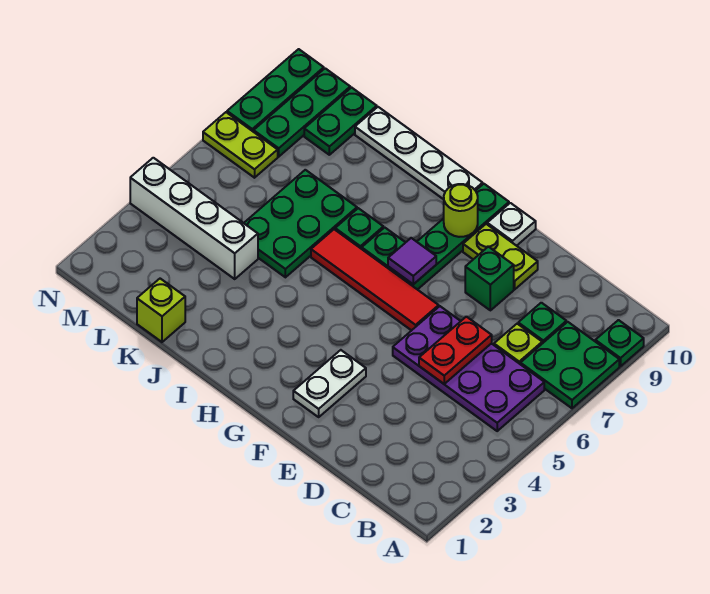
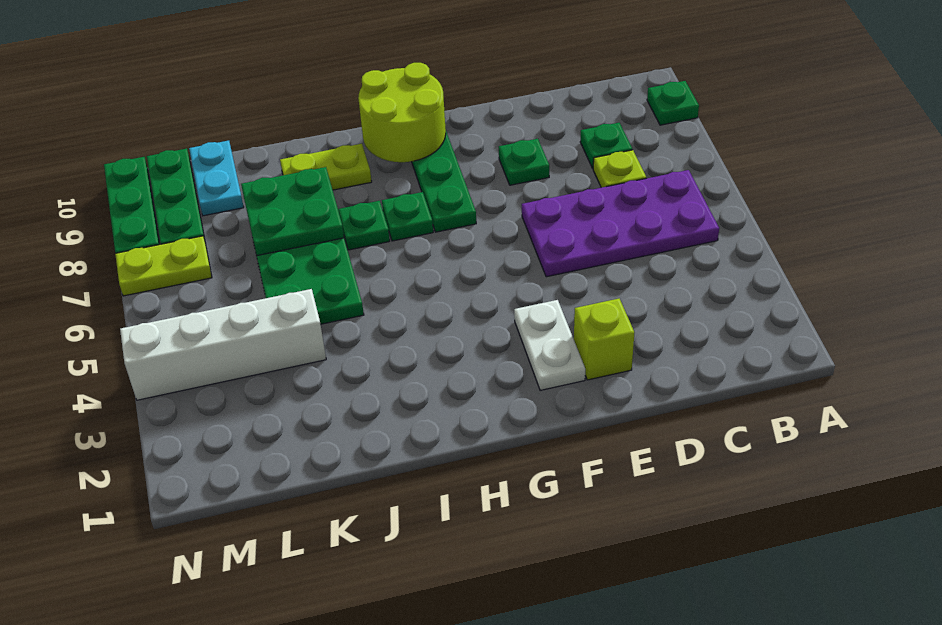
green 2x2 plate [520,322,619,408] -> green 2x2 plate moved to [241,167,344,256]
red 1x2 plate [419,317,492,384] -> none
green 1x1 brick [465,247,514,310] -> green 1x1 plate [499,139,549,185]
lime 1x2 plate [463,224,538,289] -> lime 1x2 plate moved to [280,144,372,190]
red 1x4 tile [311,229,439,331] -> none
white 1x1 plate [487,203,536,246] -> none
purple 1x1 tile [388,238,436,284] -> none
lime 1x1 round brick [444,184,478,237] -> lime 2x2 round brick [358,63,446,162]
white 1x4 plate [355,107,483,199] -> none
lime 1x1 brick [137,279,185,342] -> lime 1x1 brick moved to [574,299,635,380]
green 1x2 plate [304,88,377,155] -> cyan 1x2 plate [189,141,244,216]

